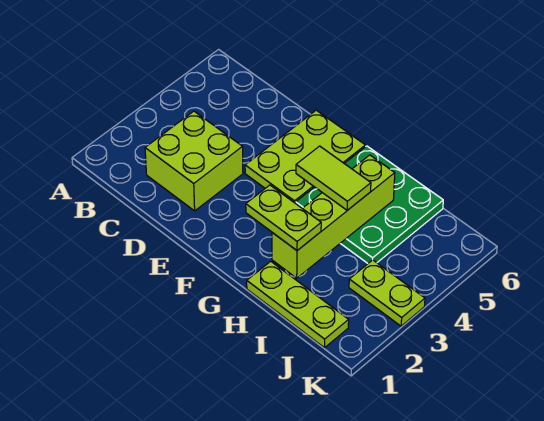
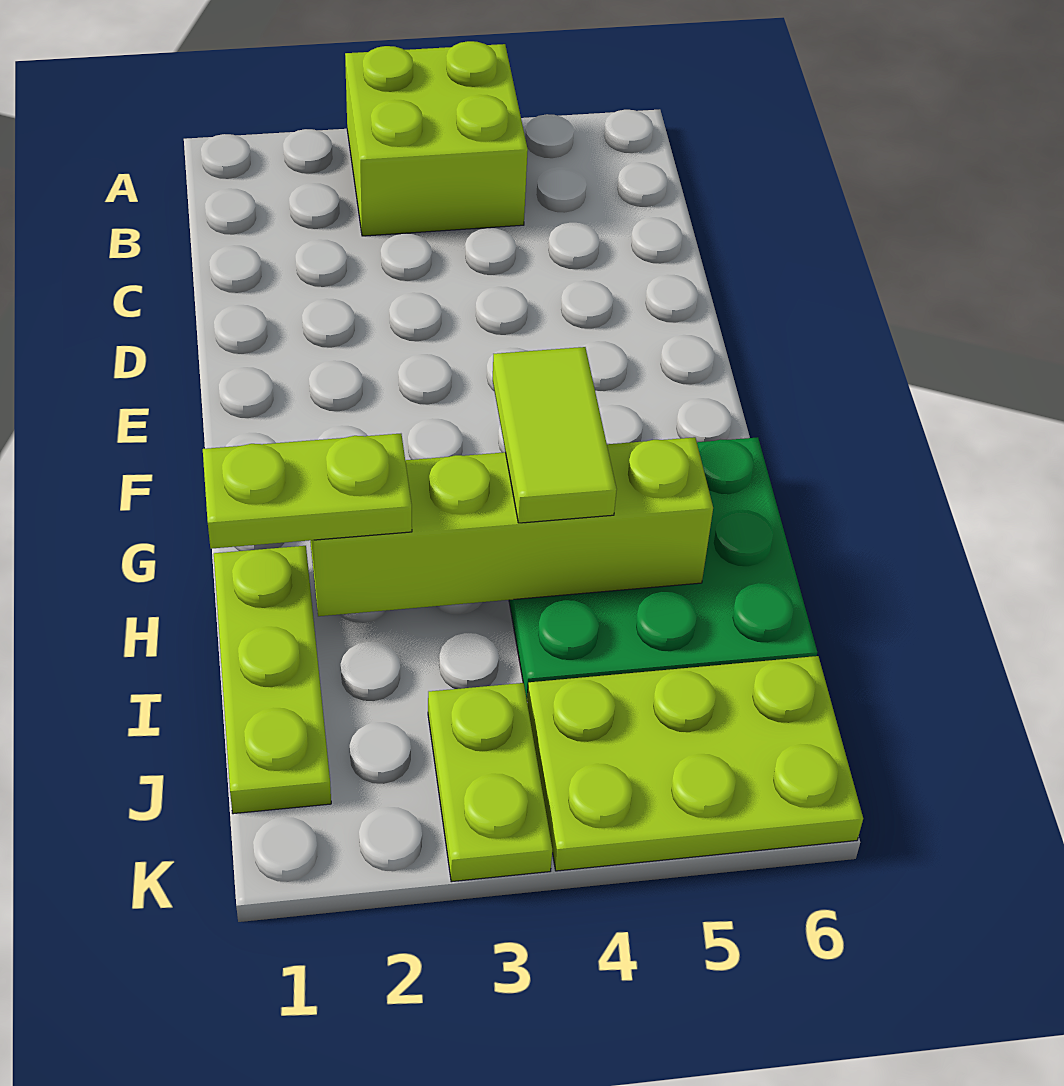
lime 2x2 brick [145,111,243,211] -> lime 2x2 brick moved to [345,41,528,236]
lime 2x3 plate [245,110,365,203] -> lime 2x3 plate moved to [527,656,863,871]
lime 1x2 plate [246,185,321,250] -> lime 1x2 plate turned to [203,434,412,549]

